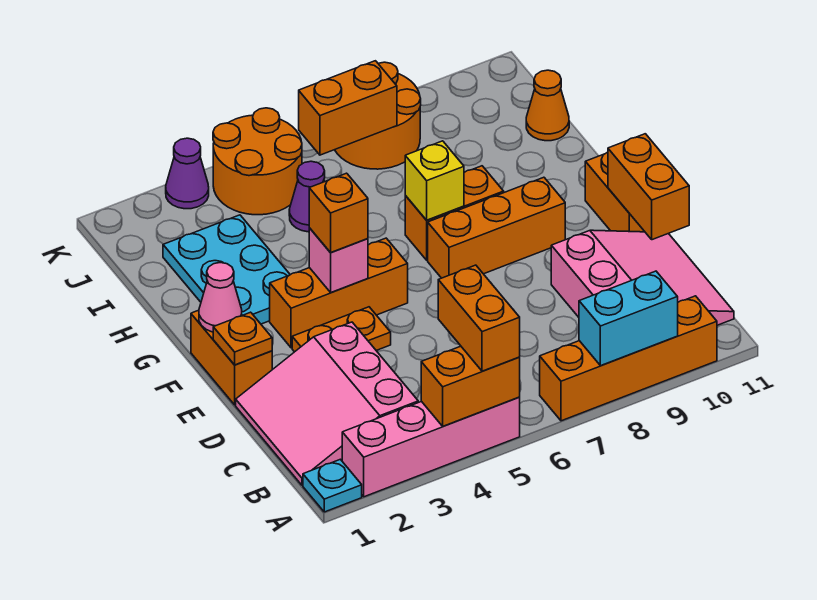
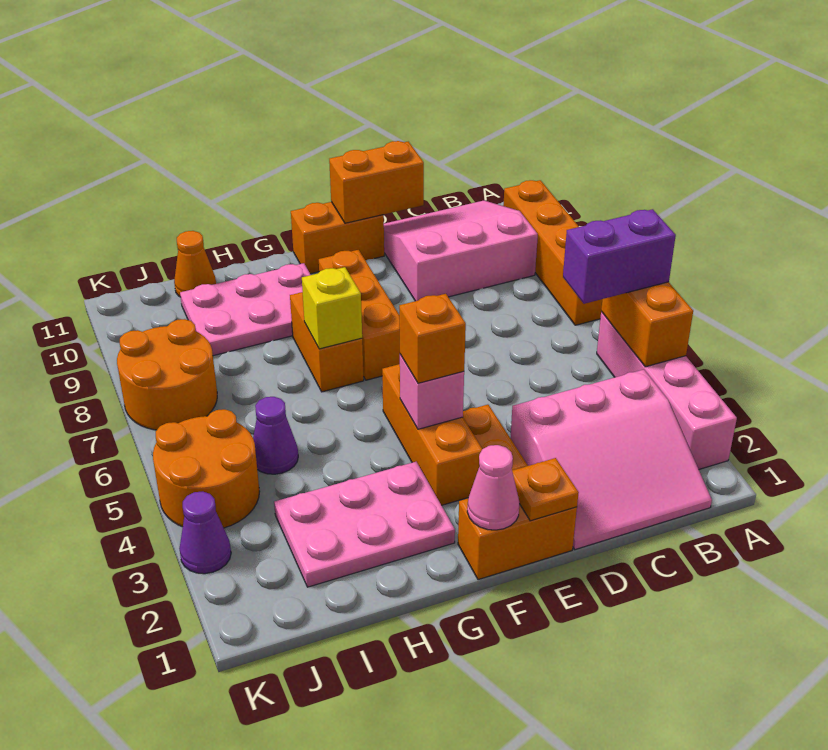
cyan 1x1 plate [303,459,362,512] -> none
orange 1x2 brick [438,265,520,371] -> purple 1x2 brick [563,209,676,304]
cyan 1x2 brick [579,271,678,366] -> none
cyan 2x3 plate [163,215,290,324] -> pink 2x3 plate [274,462,455,587]
none -> pink 2x3 plate [180,263,311,356]
orange 1x2 brick [299,61,397,155] -> none

